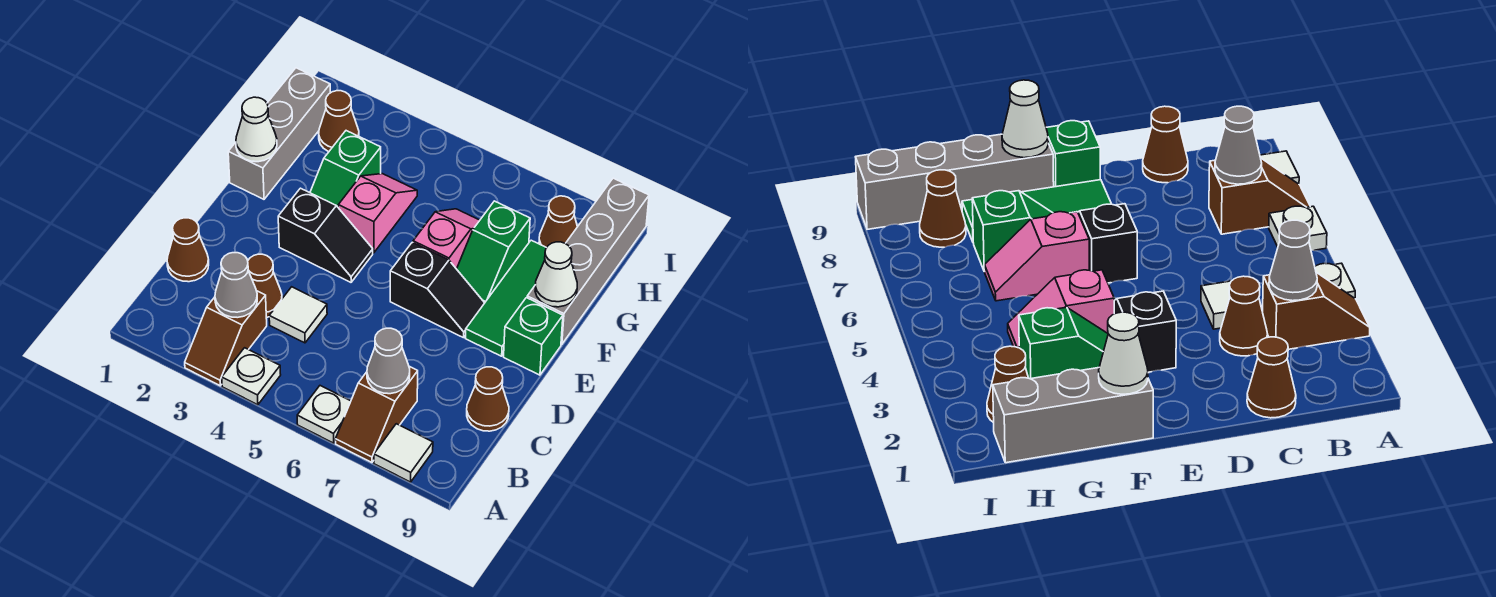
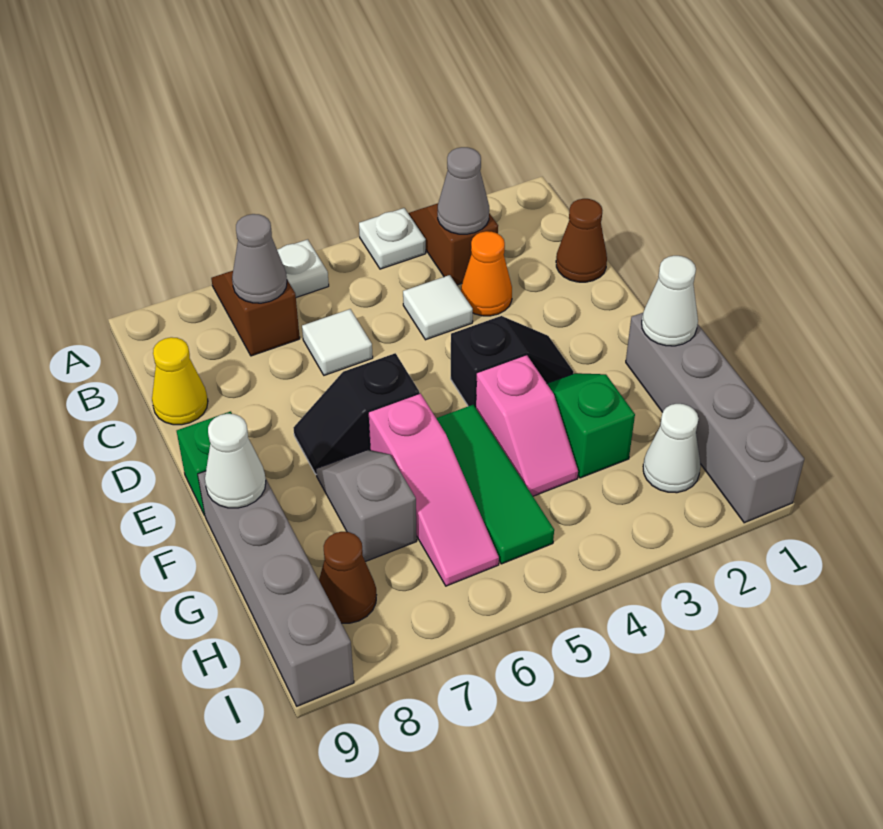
white 1x1 tile [374,424,433,482] -> white 1x1 tile moved to [302,309,373,375]
brown 1x1 cone [248,254,282,317] -> orange 1x1 cone [461,231,512,316]
brown 1x1 cone [467,367,509,431] -> yellow 1x1 cone [152,337,208,425]
black 1x2 slope [278,188,373,282] -> black 1x2 slope turned to [451,316,574,408]
green 1x3 tile [465,240,546,356] -> green 1x3 tile moved to [436,405,554,564]
grey 1x3 brick [228,68,330,199] -> grey 1x4 brick [626,313,804,523]
pink 1x2 slope [413,209,480,269] -> pink 1x3 slope [368,393,499,586]
green 1x2 slope [457,201,530,303] -> grey 1x2 slope [316,450,417,562]
brown 1x1 cone [319,91,359,152] -> white 1x1 cone [643,404,701,493]

